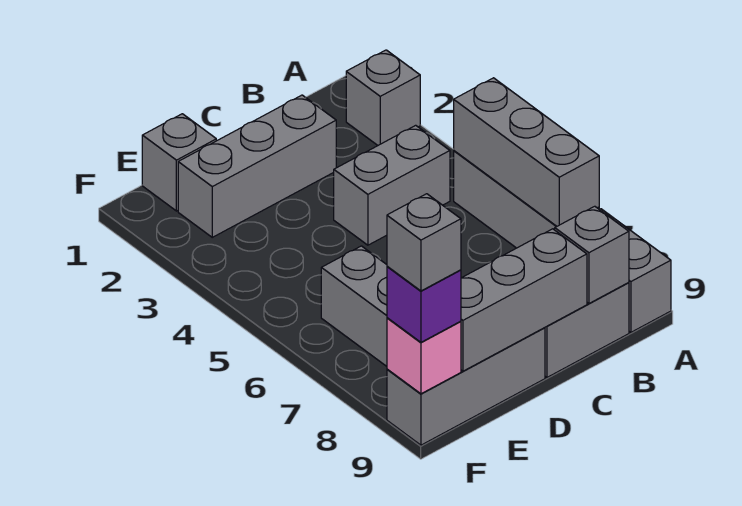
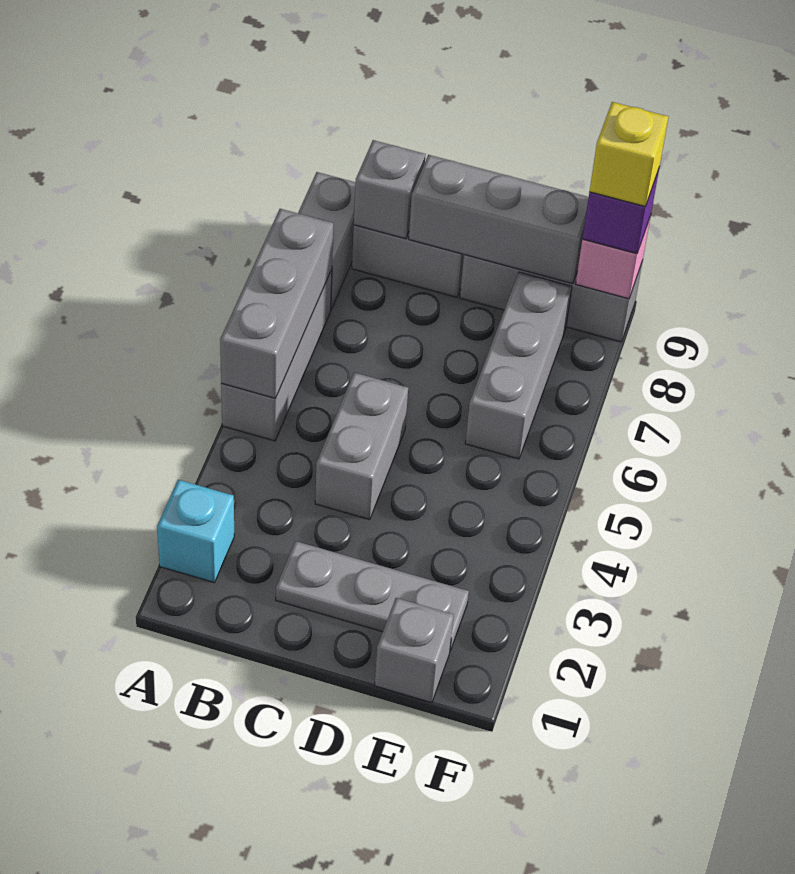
grey 1x1 brick [346,50,420,145] -> cyan 1x1 brick [157,480,234,583]
grey 1x2 brick [334,125,450,245] -> grey 1x2 brick turned to [315,373,408,520]
grey 1x3 brick [178,95,336,237] -> grey 1x3 plate [276,541,469,651]
grey 1x1 brick [387,194,461,291] -> yellow 1x1 brick [590,102,668,207]

